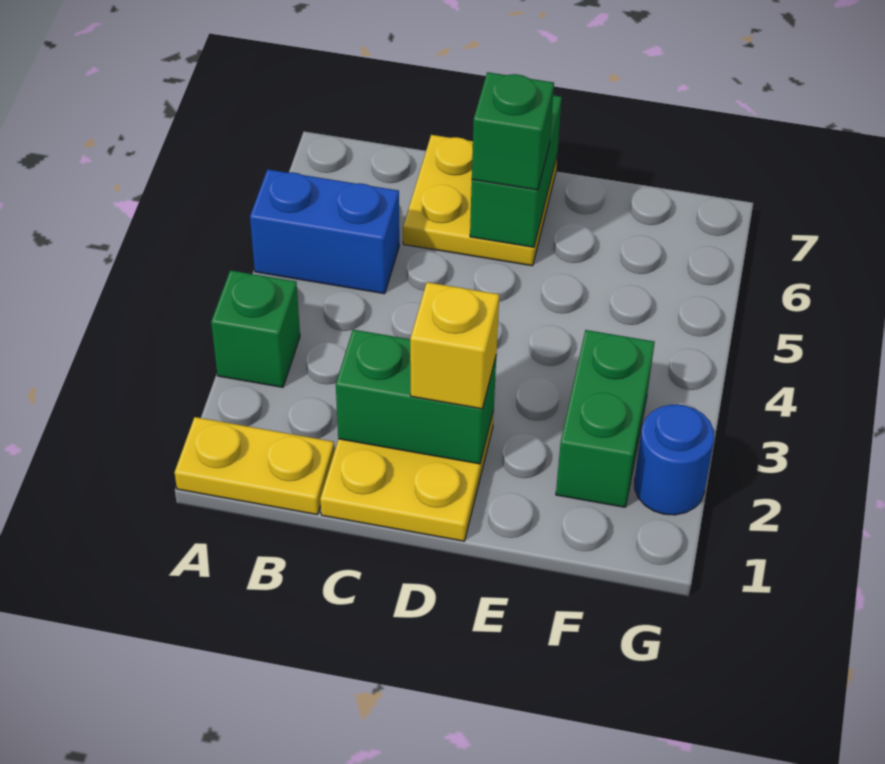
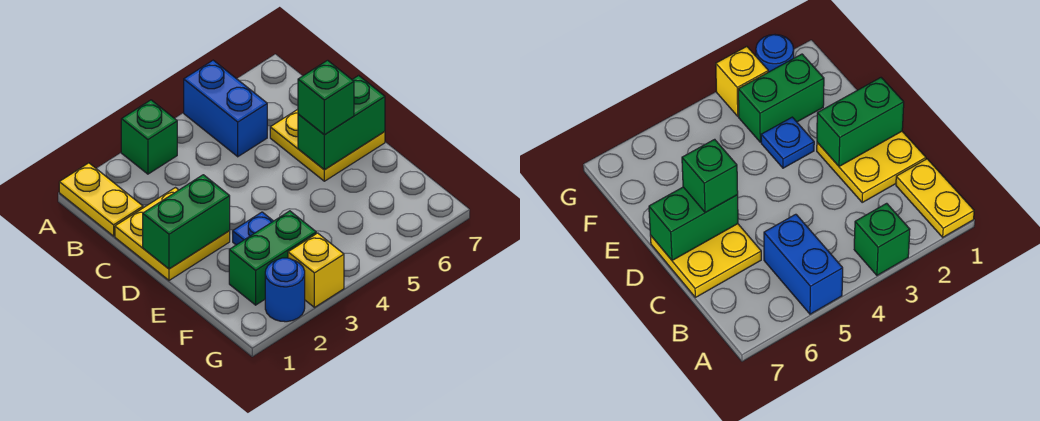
green 1x2 brick [336,330,496,464] -> green 1x2 brick turned to [143,175,230,269]
yellow 1x1 brick [410,282,499,409] -> yellow 1x1 brick moved to [288,233,344,307]
none -> blue 1x1 plate [233,212,273,245]

